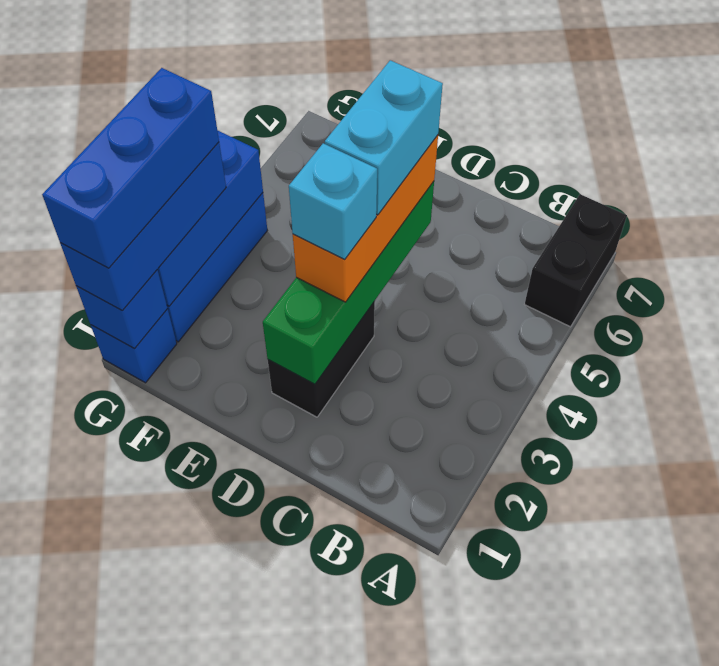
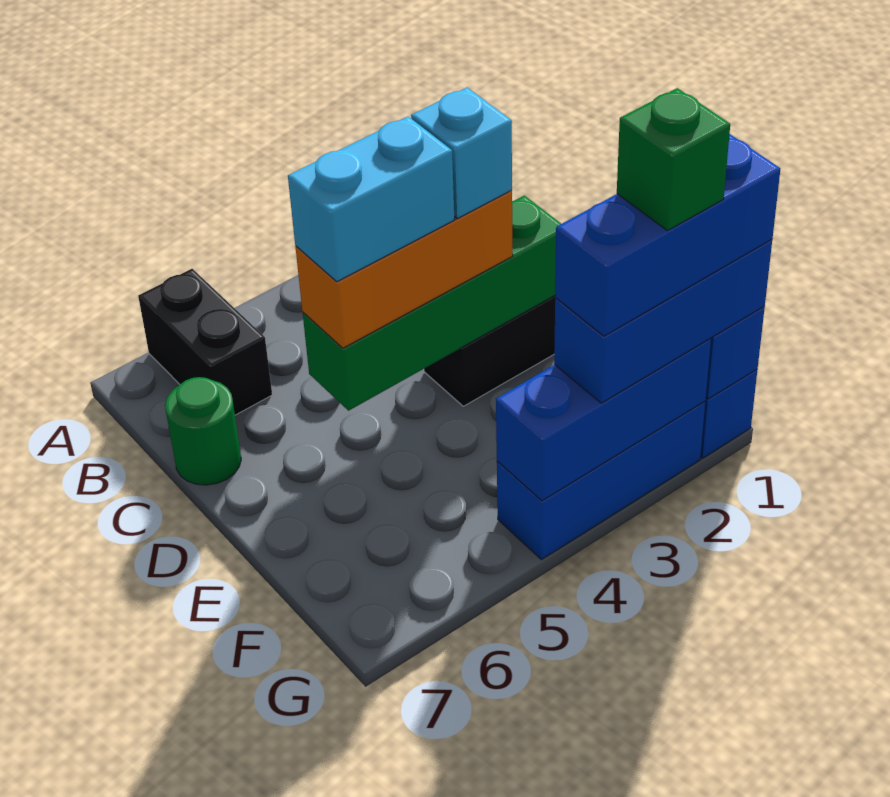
black 1x2 brick [525,194,627,327] -> black 1x2 brick turned to [138,269,272,415]
none -> green 1x1 round brick [165,377,241,485]
none -> green 1x1 brick [617,88,730,231]

